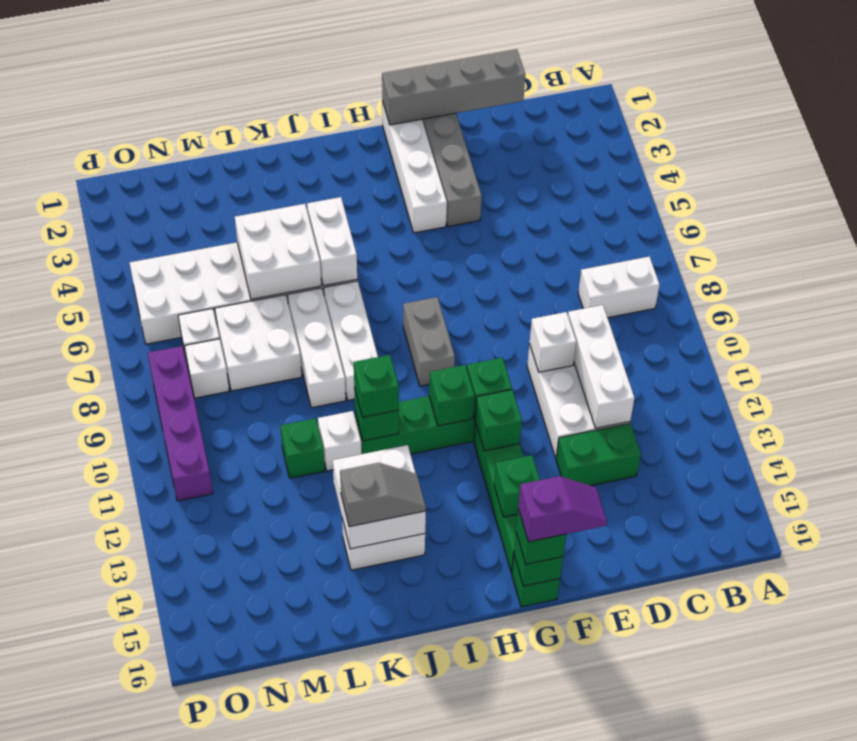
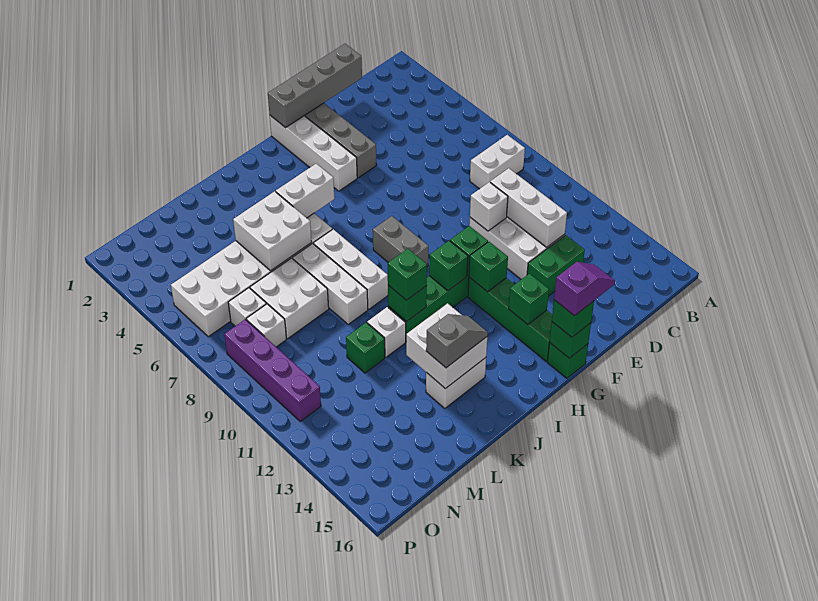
white 1x2 brick [307,197,357,286] -> white 1x2 brick turned to [276,164,334,218]

